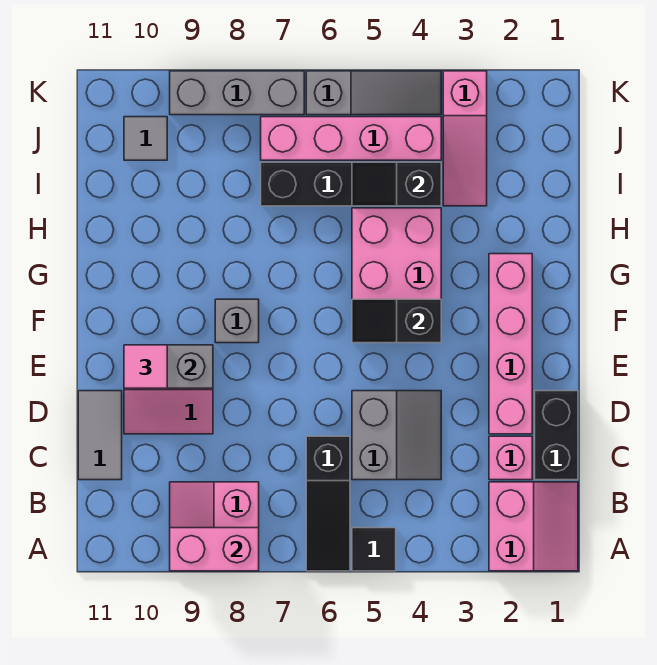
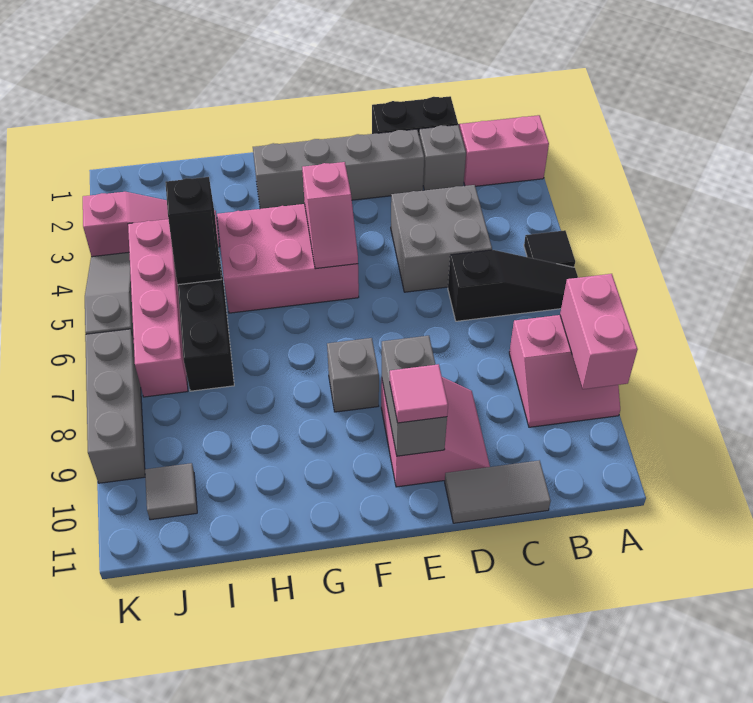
pink 1x1 brick [489,436,532,480] -> grey 1x1 brick [419,125,466,190]
grey 2x2 slope [352,391,441,480] -> grey 2x2 brick [391,185,492,292]
pink 1x4 brick [489,254,532,434] -> grey 1x4 brick [253,129,424,209]
black 1x2 slope [352,299,441,343] -> pink 1x2 slope [302,162,358,269]

